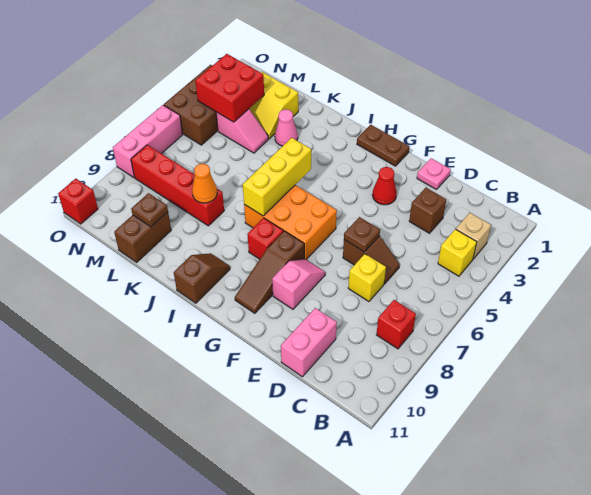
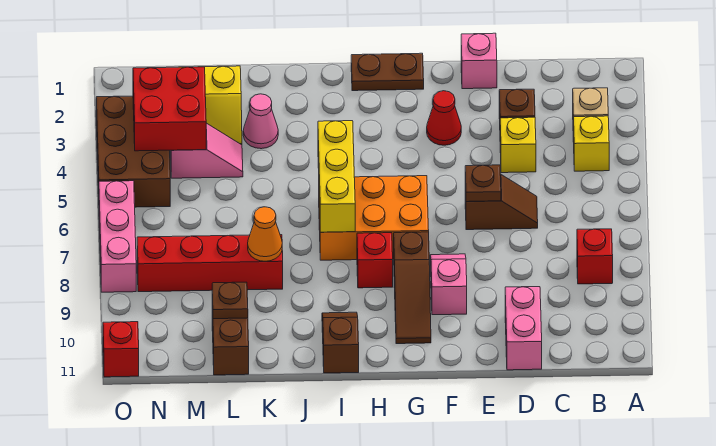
yellow 1x1 brick [348,254,386,301] -> yellow 1x1 brick moved to [500,117,536,173]
pink 1x1 plate [417,158,451,190] -> pink 1x1 brick [461,33,497,89]

